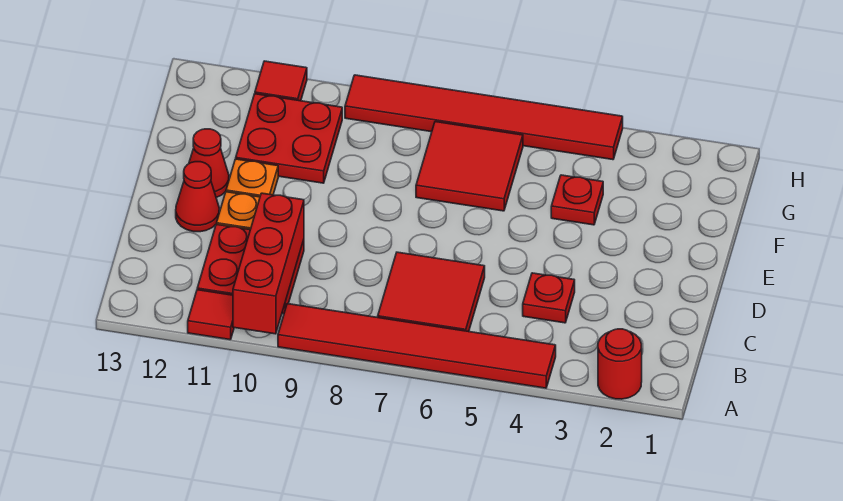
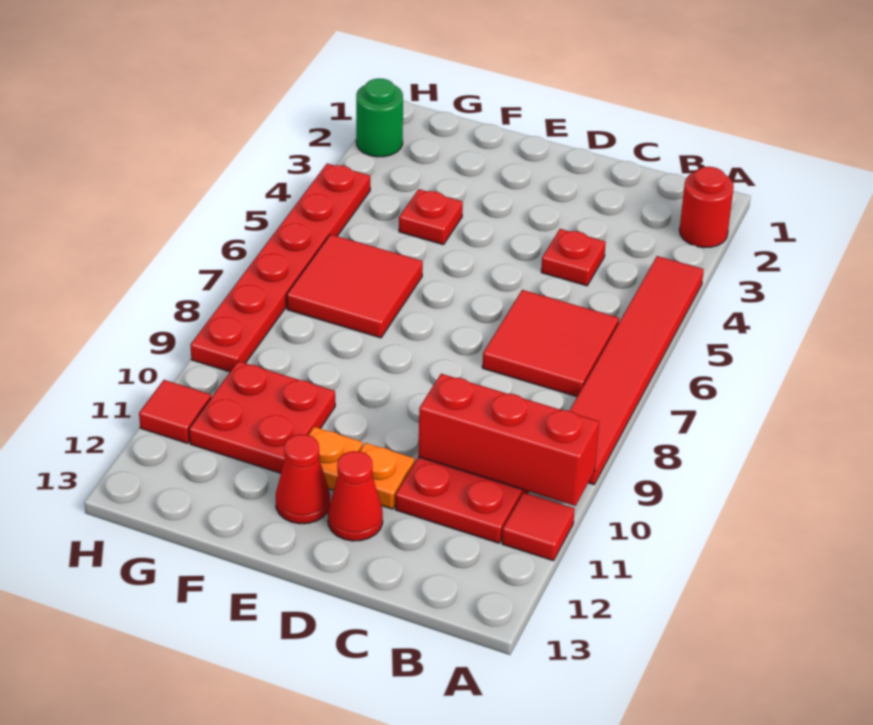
none -> green 1x1 round brick [356,78,403,157]
red 1x6 tile [345,75,623,160] -> red 1x6 plate [190,164,370,372]

